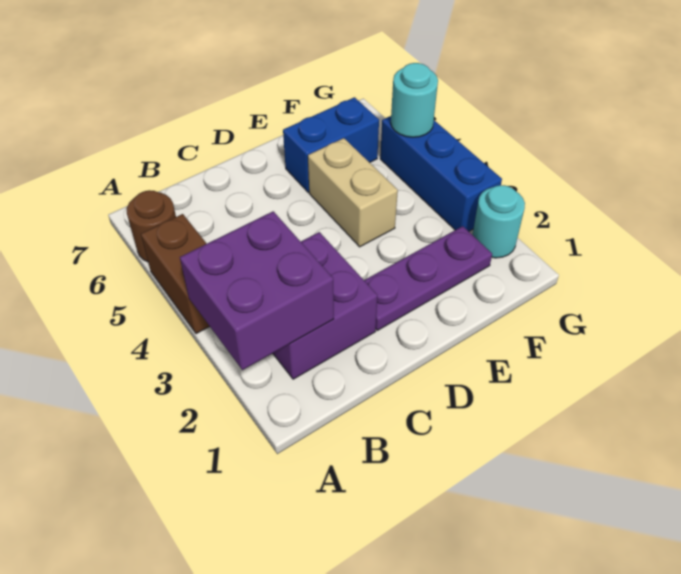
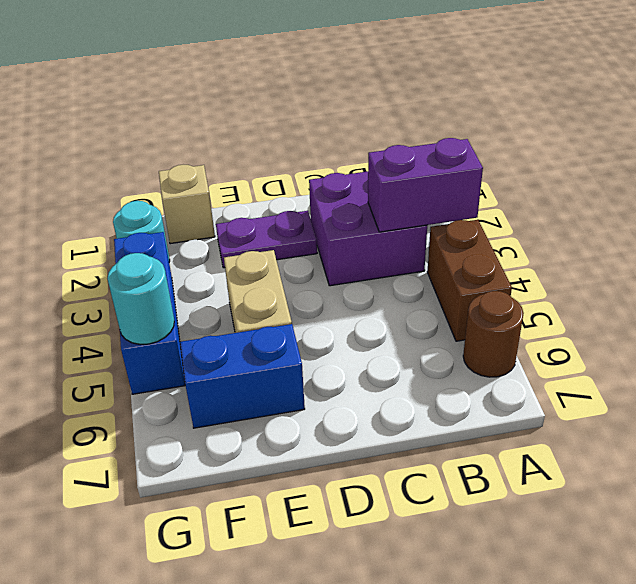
purple 2x2 brick [180,211,334,370] -> purple 1x2 brick [368,138,483,232]
purple 1x3 plate [364,226,492,330] -> purple 1x2 plate [216,211,317,268]
none -> tan 1x1 brick [159,165,215,244]

